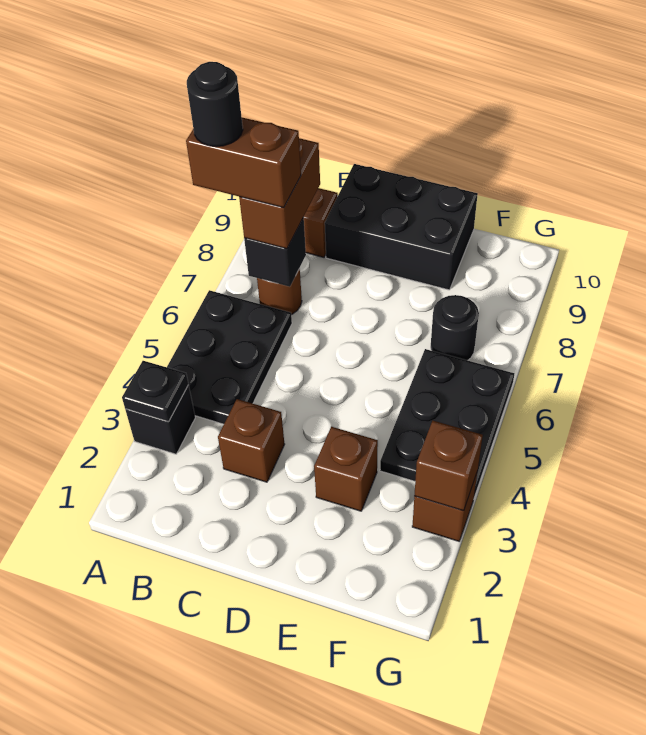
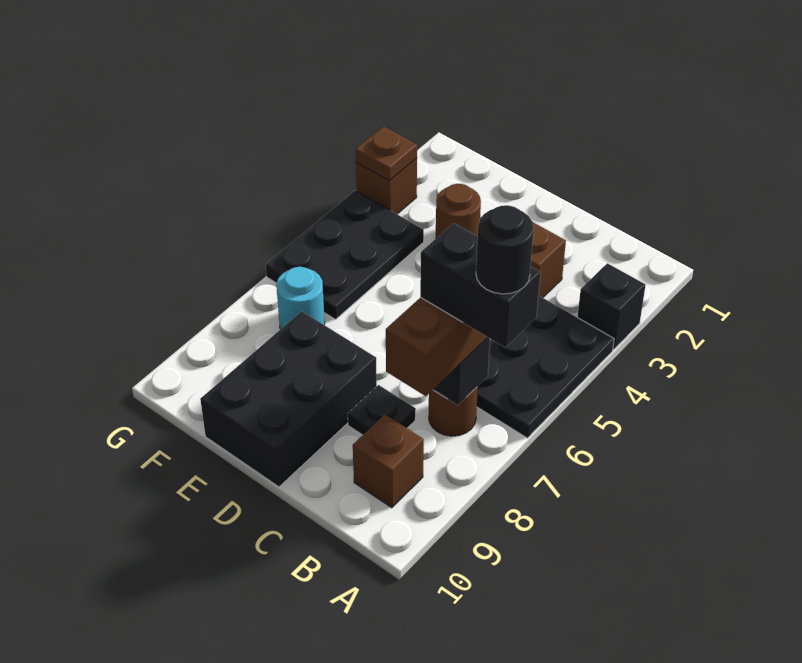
black 1x1 plate [122,361,188,422] -> black 1x1 plate moved to [348,385,416,435]
brown 1x2 brick [186,117,301,208] -> black 1x2 brick [420,223,541,347]
black 2x3 brick [325,164,478,290] -> black 2x3 brick turned to [200,311,377,487]
brown 1x1 brick [314,426,378,511] -> brown 1x1 round brick [436,184,481,238]
black 1x1 round brick [431,295,479,360] -> cyan 1x1 round brick [276,267,325,329]
brown 1x1 brick [414,421,483,511] -> brown 1x1 plate [355,126,417,181]

